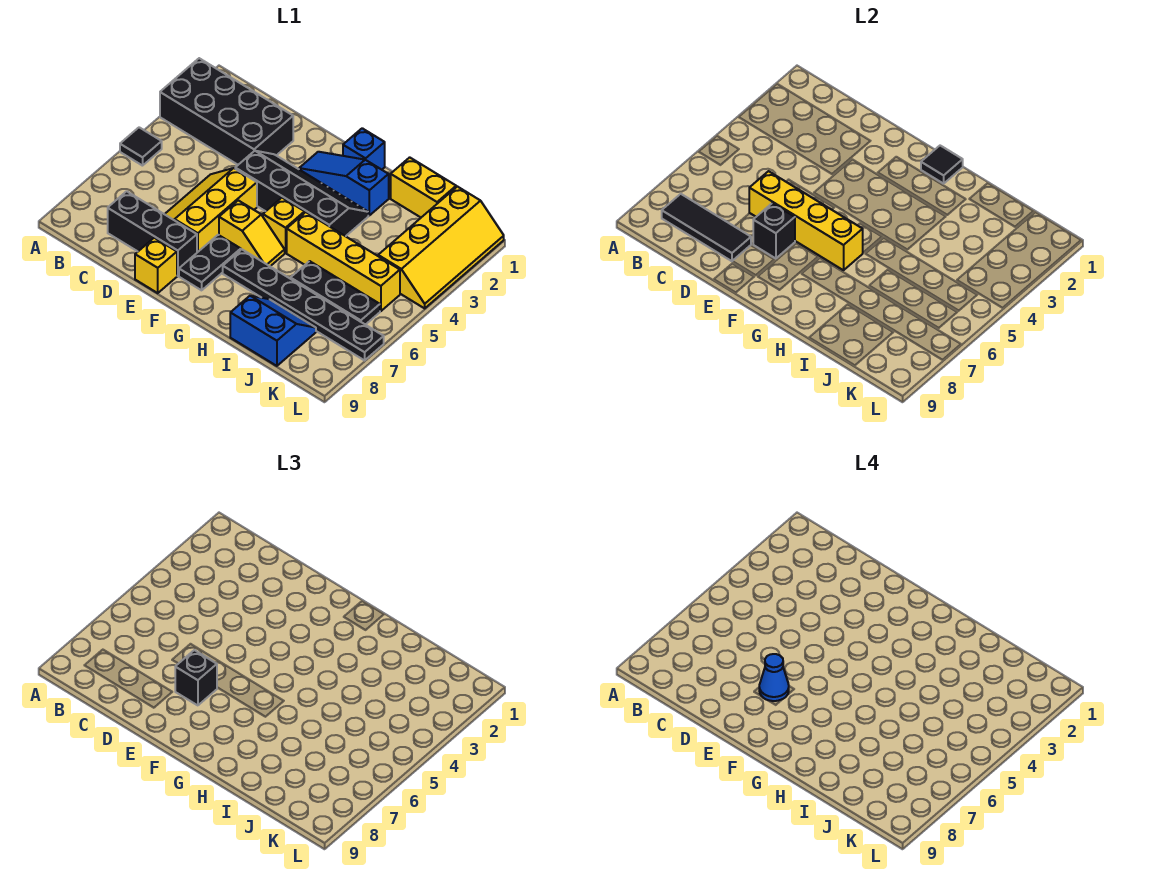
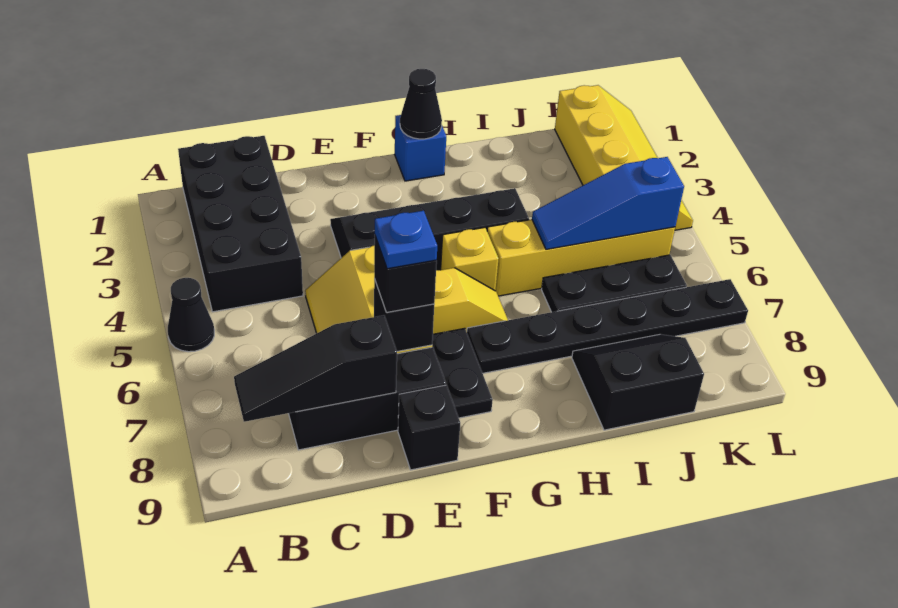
black 2x4 brick [160,58,293,165] -> black 2x4 brick turned to [178,136,303,312]
black 1x1 tile [120,127,162,166] -> black 1x1 cone [168,278,214,352]
black 1x3 tile [662,194,751,261] -> black 1x3 slope [234,315,397,422]
yellow 1x4 brick [749,171,863,270] -> none
blue 1x1 cone [759,654,789,701] -> blue 1x1 plate [375,211,437,269]
yellow 1x1 brick [135,238,177,293] -> black 1x1 brick [398,385,460,470]
blue 1x3 slope [299,152,389,215] -> blue 1x3 slope moved to [532,157,684,249]
black 1x1 tile [921,146,963,184] -> black 1x1 cone [400,69,442,139]
yellow 1x2 brick [391,157,456,217] -> none
blue 2x2 slope [230,296,316,366] -> black 2x2 slope [572,334,704,430]

